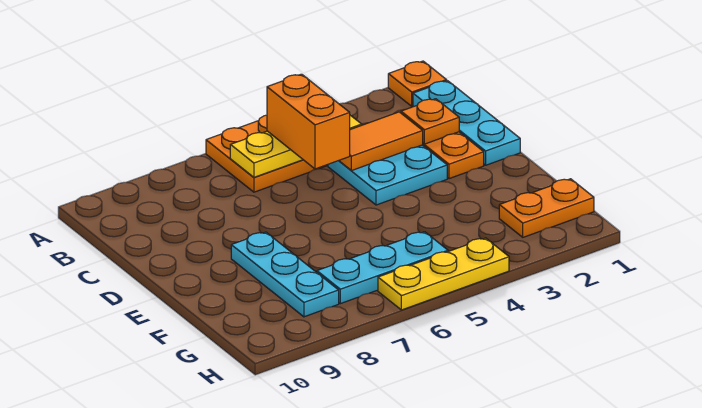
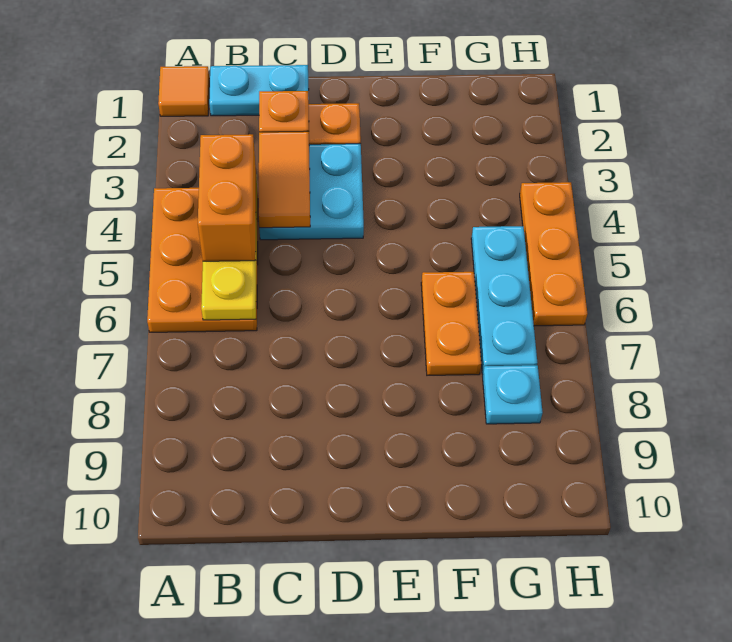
orange 1x1 plate [388,61,447,106] -> orange 1x1 tile [158,66,209,116]
cyan 1x3 plate [413,81,520,165] -> cyan 1x2 plate [209,65,309,116]
orange 1x2 brick [267,74,350,169] -> orange 1x2 brick turned to [198,134,256,261]
cyan 1x3 plate [231,232,339,317] -> cyan 1x1 plate [483,365,543,424]
orange 1x2 plate [499,179,594,237] -> orange 1x2 plate moved to [421,272,481,375]
yellow 1x3 plate [378,238,509,310] -> orange 1x3 plate [520,182,588,326]

